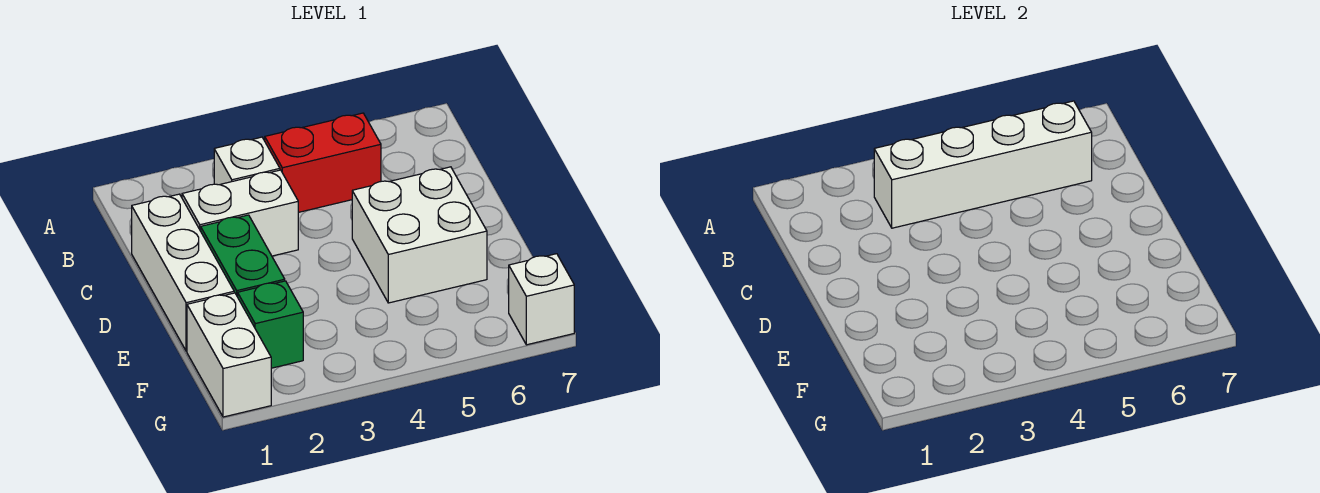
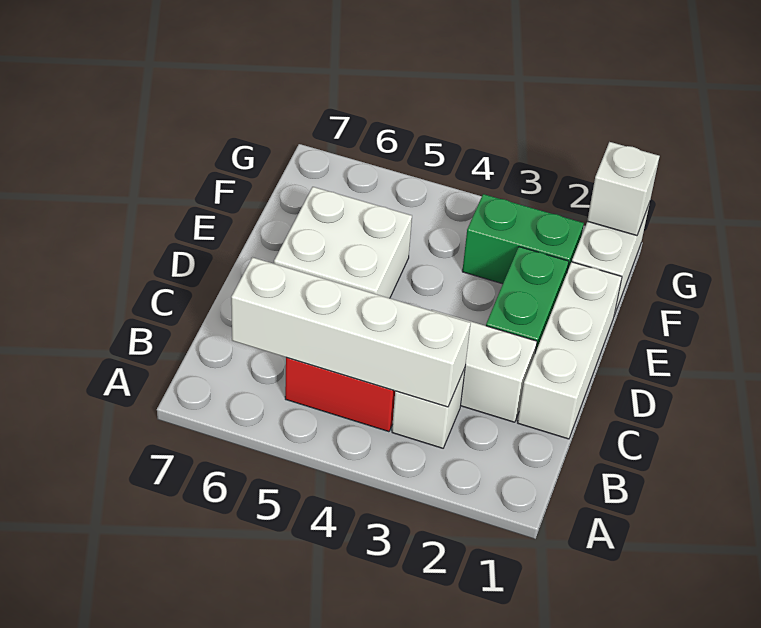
green 1x1 brick [238,281,303,368] -> green 1x2 brick [462,194,584,284]
white 1x1 brick [509,254,574,345] -> white 1x1 brick moved to [587,142,660,236]

